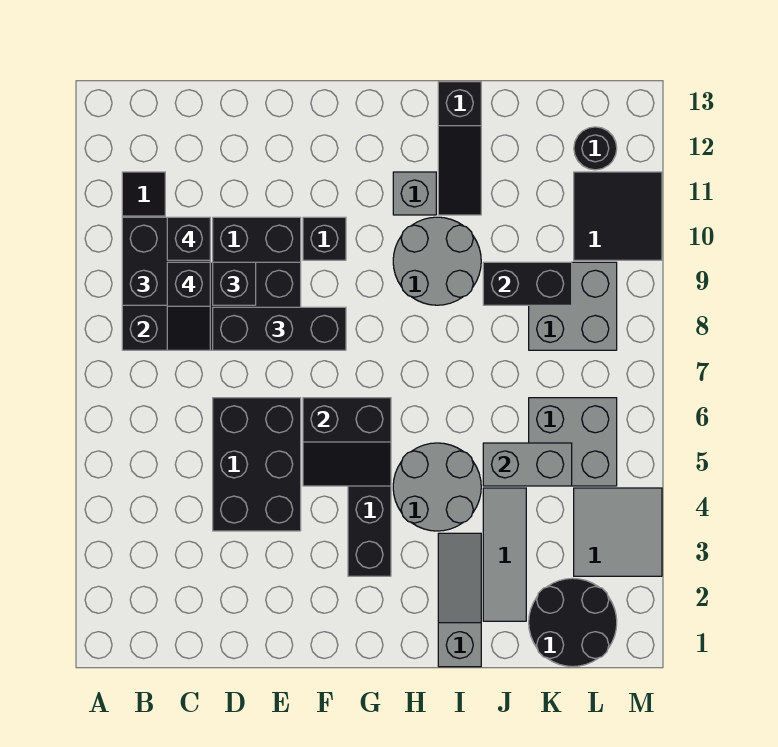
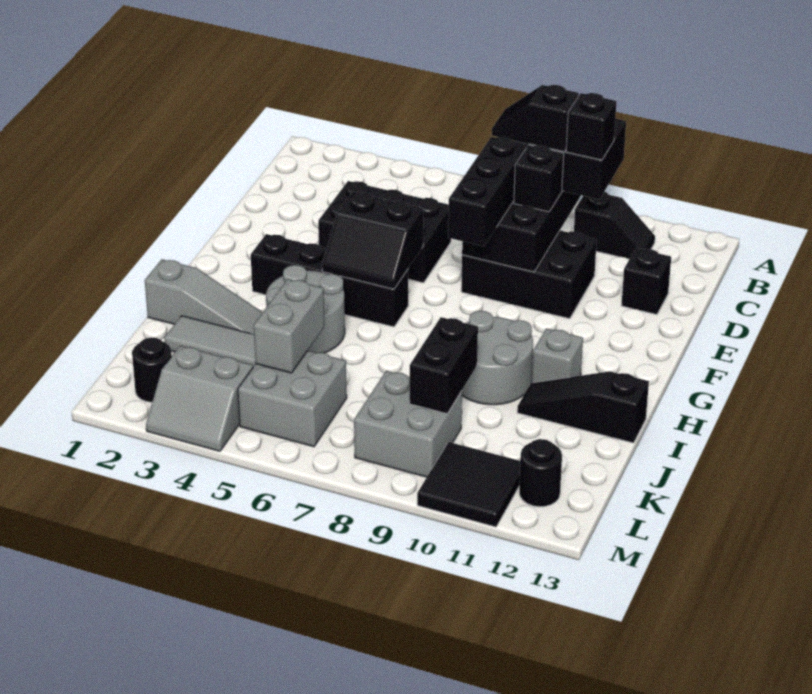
black 2x2 slope [303,398,391,486] -> black 2x2 slope turned to [322,192,423,289]
black 1x1 brick [303,217,346,260] -> black 1x1 brick moved to [621,248,671,315]
black 2x2 round brick [529,578,617,667] -> black 1x1 round brick [132,338,172,402]
grey 2x2 tile [574,488,662,576] -> grey 2x2 slope [146,346,253,451]

